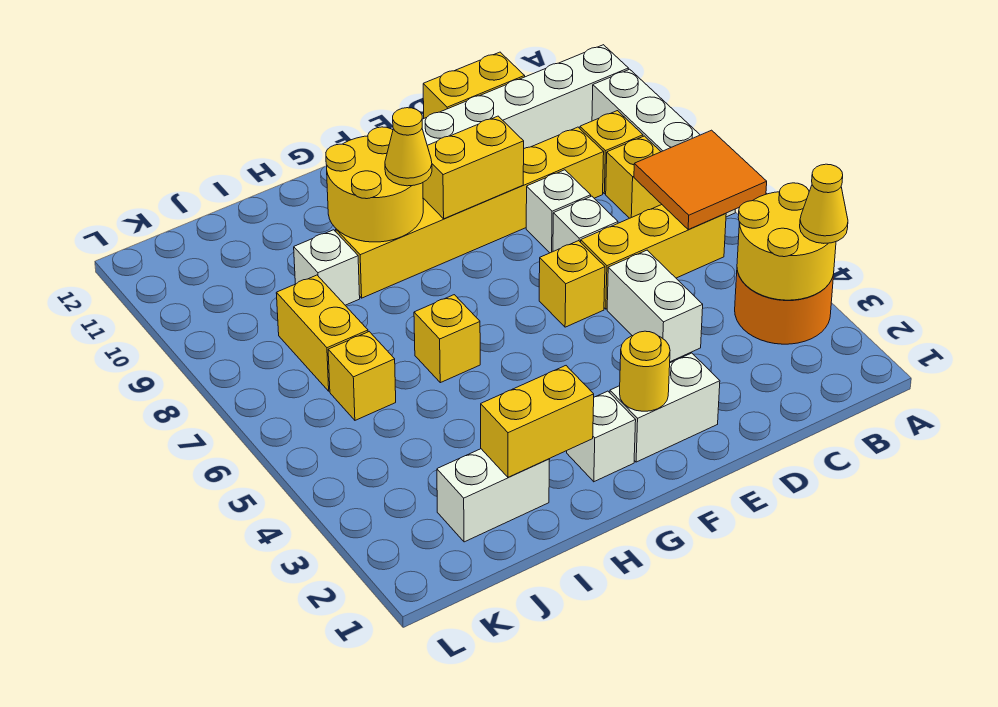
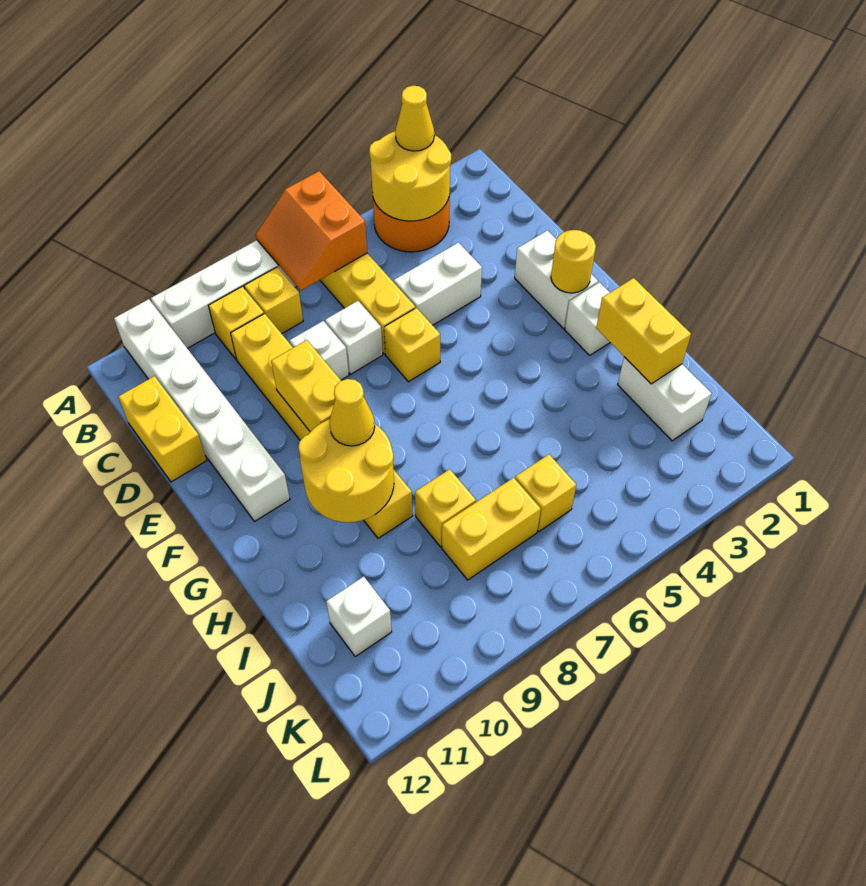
orange 2x2 tile [634,130,767,229] -> orange 2x2 slope [256,171,367,290]
yellow 1x1 brick [414,295,480,383] -> yellow 1x1 brick moved to [415,469,476,547]
white 1x1 brick [294,230,360,305] -> white 1x1 brick moved to [326,577,392,657]

